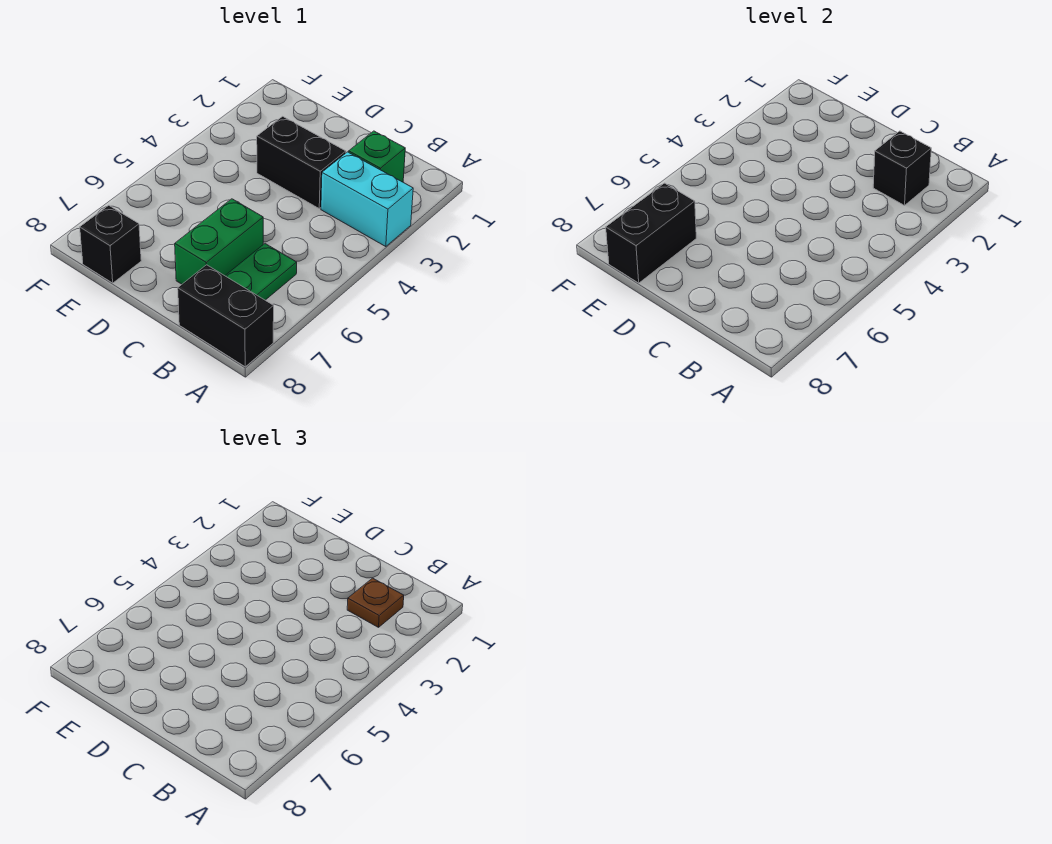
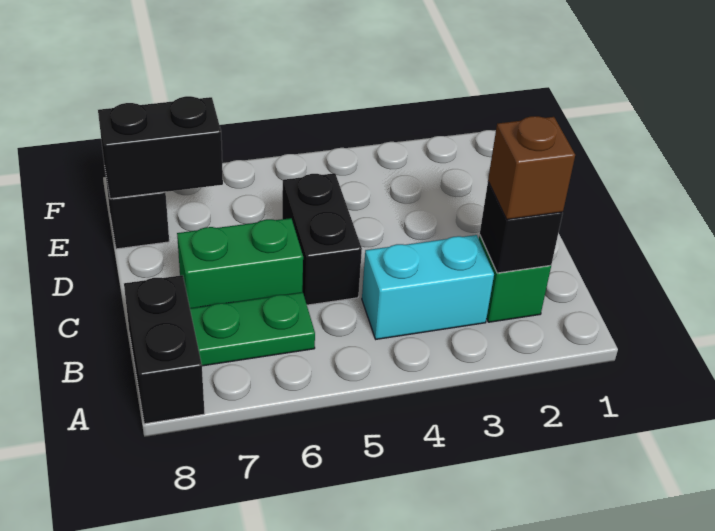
cyan 1x2 brick [321,152,413,247] -> cyan 1x2 brick turned to [362,235,494,339]
brown 1x1 plate [347,578,404,627] -> brown 1x1 brick [488,116,575,220]
black 1x2 brick [257,116,346,208] -> black 1x2 brick moved to [282,173,362,305]

